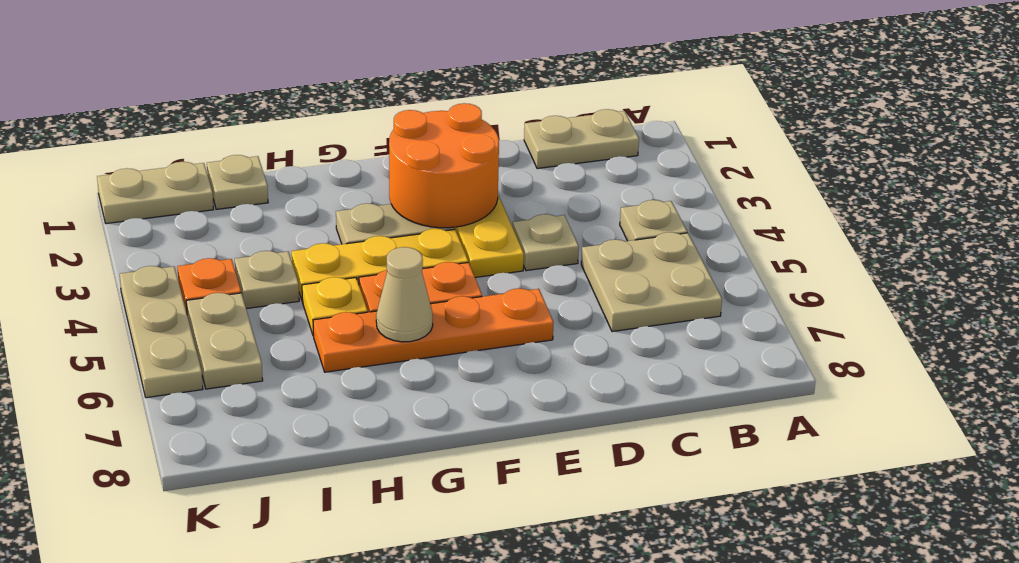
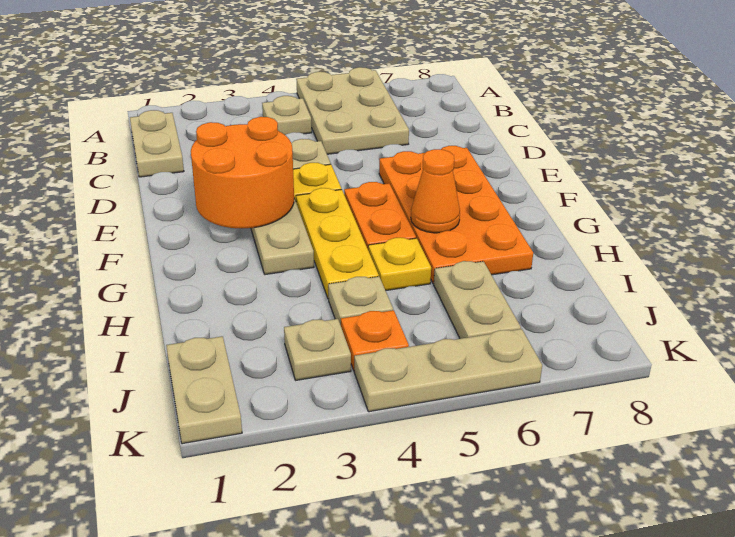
tan 2x2 plate [581,232,722,332] -> tan 2x3 plate [296,67,409,154]
orange 1x4 plate [313,288,554,372] -> orange 2x4 plate [379,146,533,284]
tan 1x1 cone [376,247,433,342] -> orange 1x1 cone [411,149,460,233]
tan 1x1 plate [207,155,268,209] -> tan 1x1 plate moved to [284,319,351,380]
tan 1x2 plate [186,293,263,389] -> tan 1x2 plate turned to [434,261,521,339]

